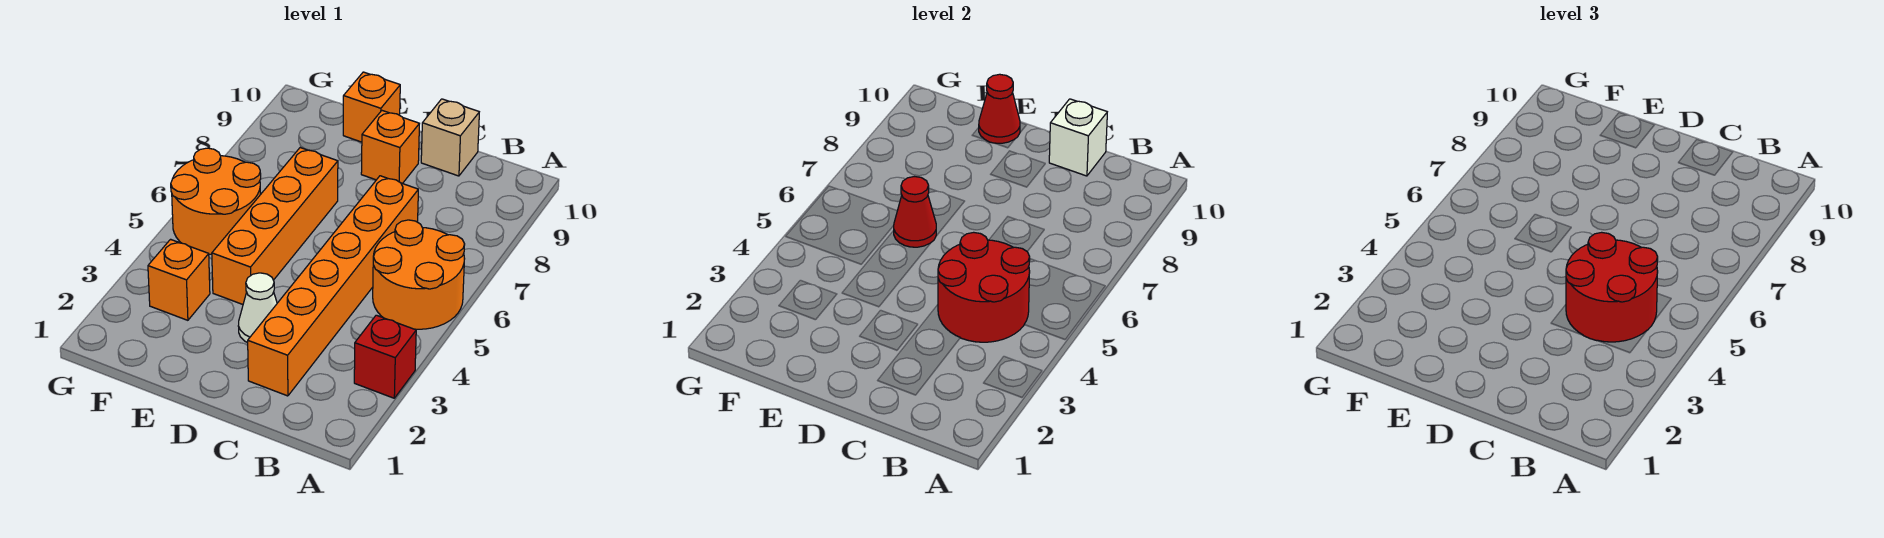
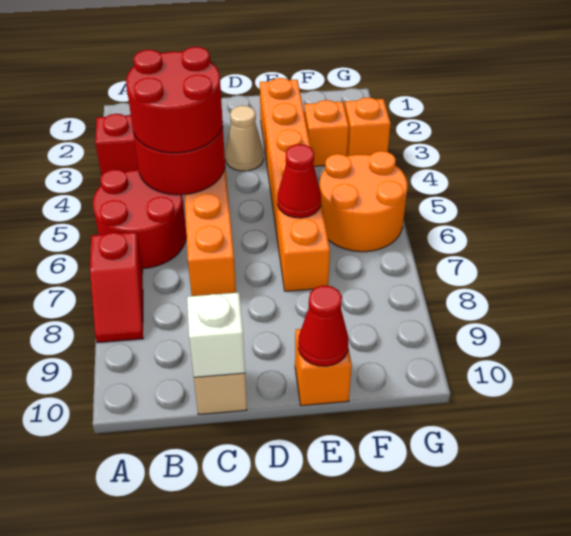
orange 2x2 round brick [373,220,465,329] -> red 2x2 round brick [93,169,186,269]
none -> red 1x2 slope [90,232,143,343]
white 1x1 cone [238,273,277,343] -> tan 1x1 cone [225,105,264,171]
orange 1x1 brick [361,111,419,184] -> orange 1x1 brick moved to [345,97,391,156]
orange 1x4 brick [212,148,338,304] -> orange 1x6 brick [260,78,330,291]

